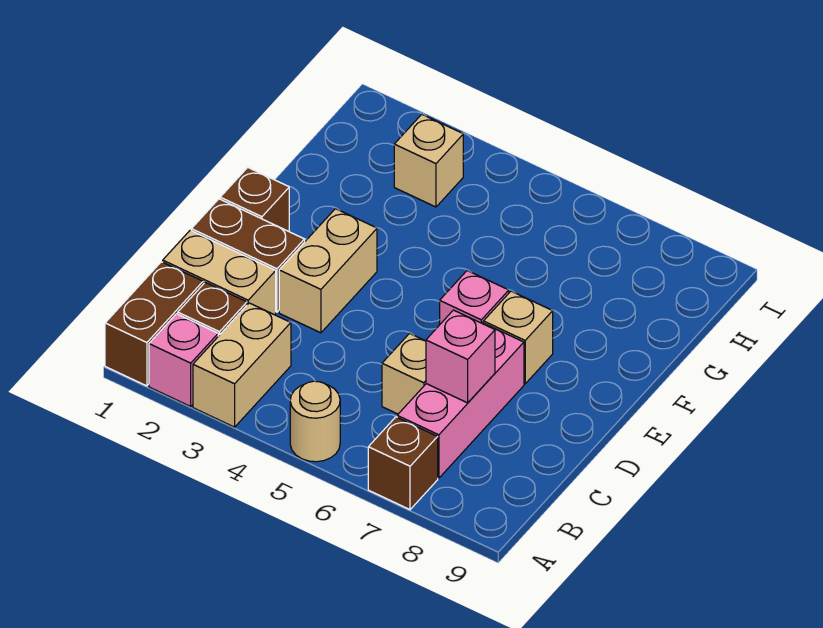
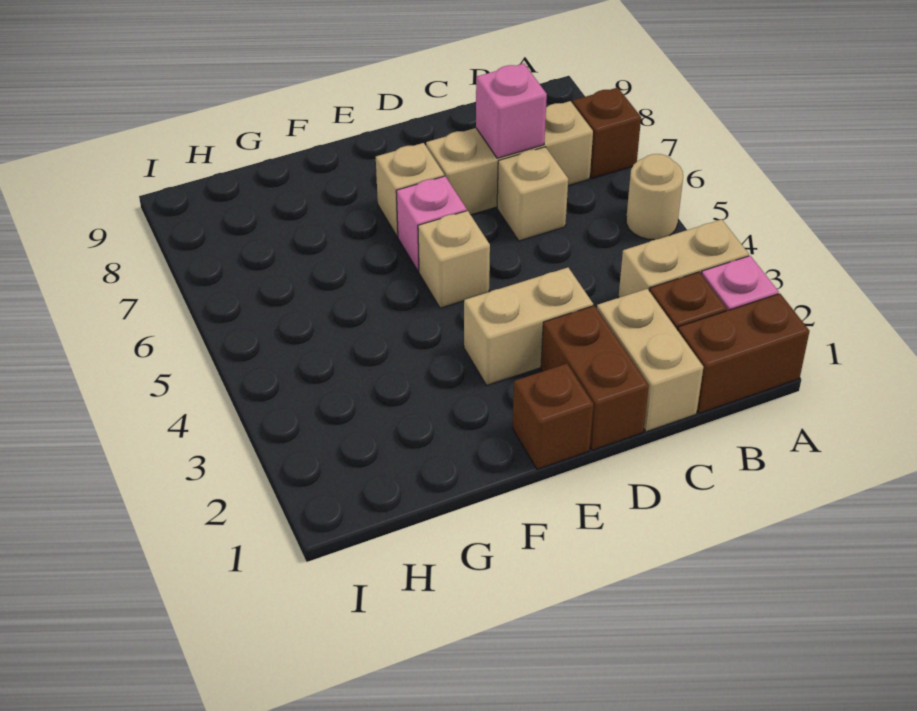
pink 1x3 brick [397,323,524,478] -> tan 1x3 brick [426,101,593,215]
tan 1x1 brick [394,114,463,207] -> tan 1x1 brick moved to [418,211,490,308]

